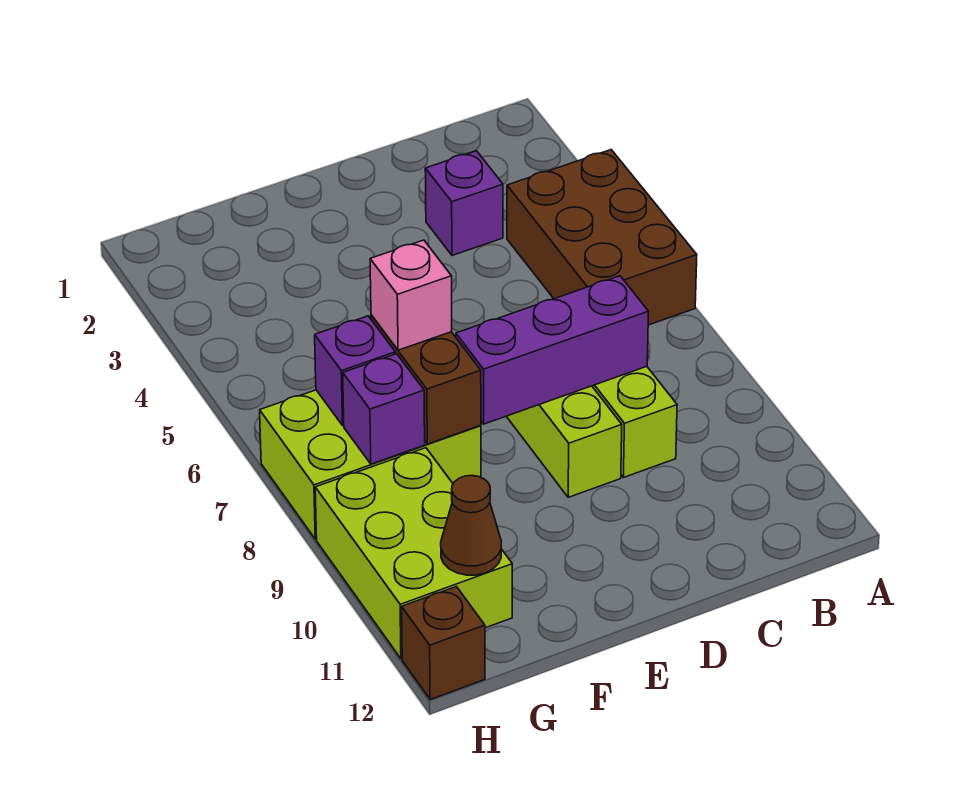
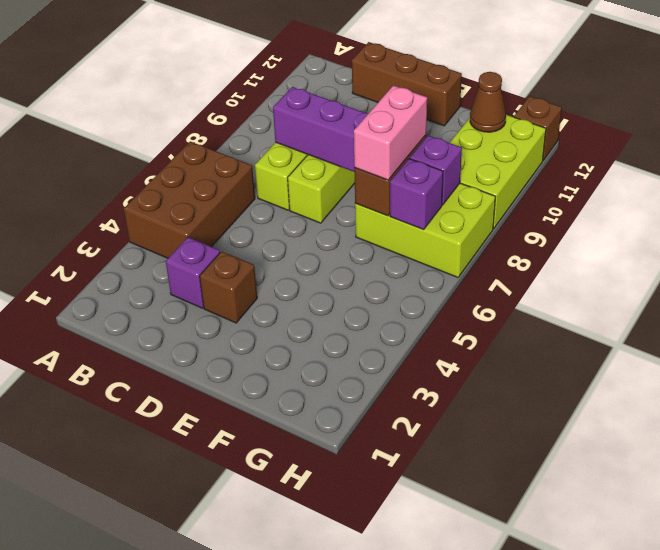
none -> brown 1x3 brick [352,42,462,126]
none -> brown 1x1 brick [200,251,257,323]
pink 1x1 brick [370,240,452,350] -> pink 1x2 brick [354,86,427,180]

